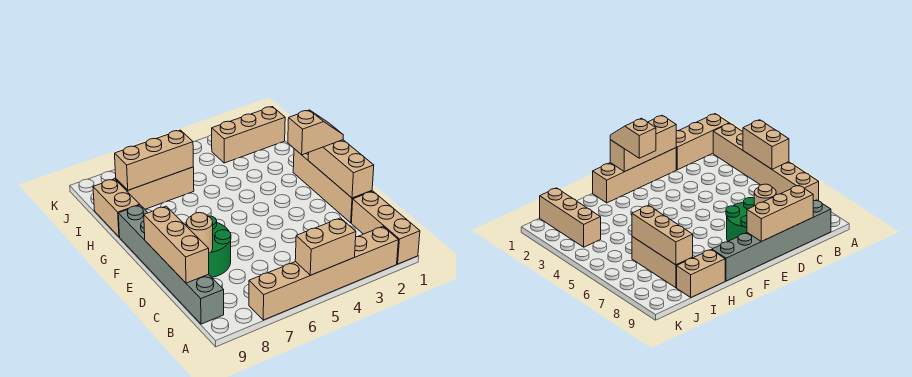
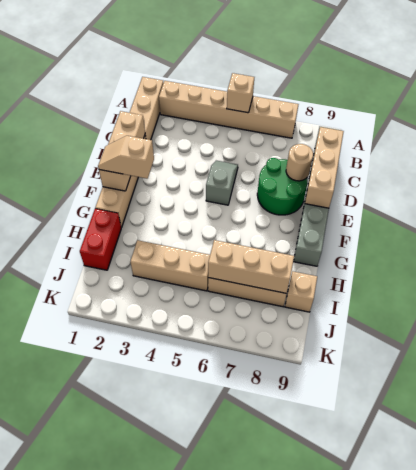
tan 1x2 brick [295,218,356,275] -> tan 1x1 brick [227,73,254,113]
none -> grey 1x2 slope [206,161,238,205]
none -> red 1x2 brick [80,209,121,270]
tan 1x2 brick [93,179,140,237] -> tan 1x1 brick [285,271,317,312]
tan 1x3 brick [212,107,285,163] -> tan 1x3 brick moved to [131,240,210,291]

